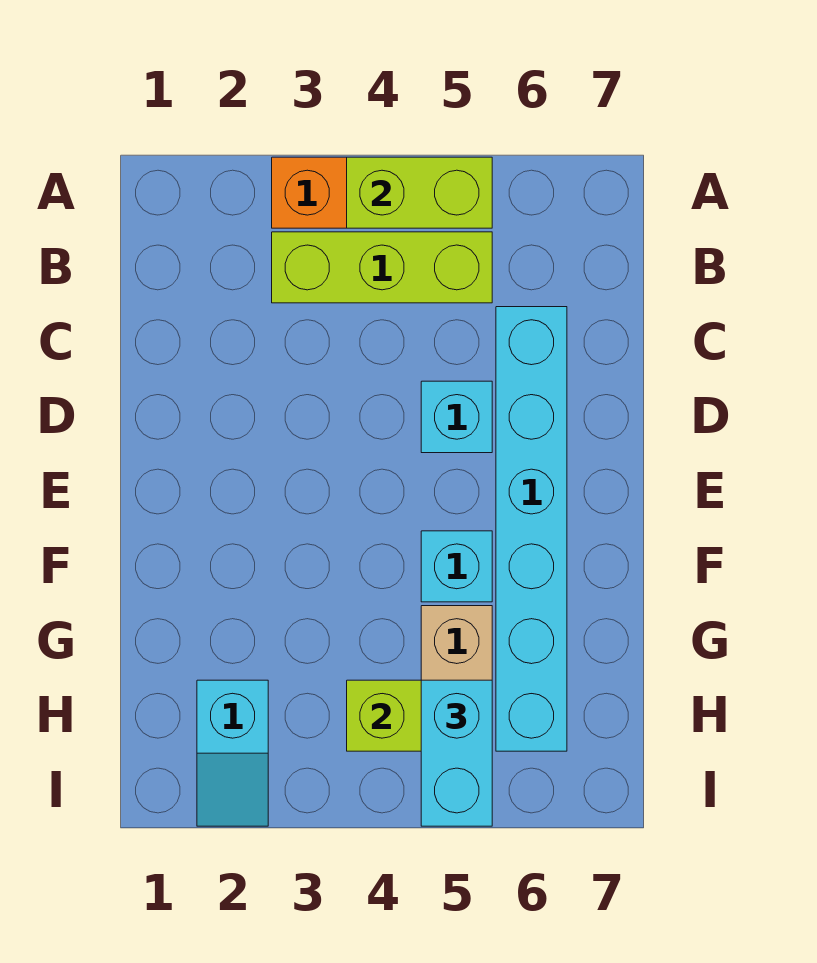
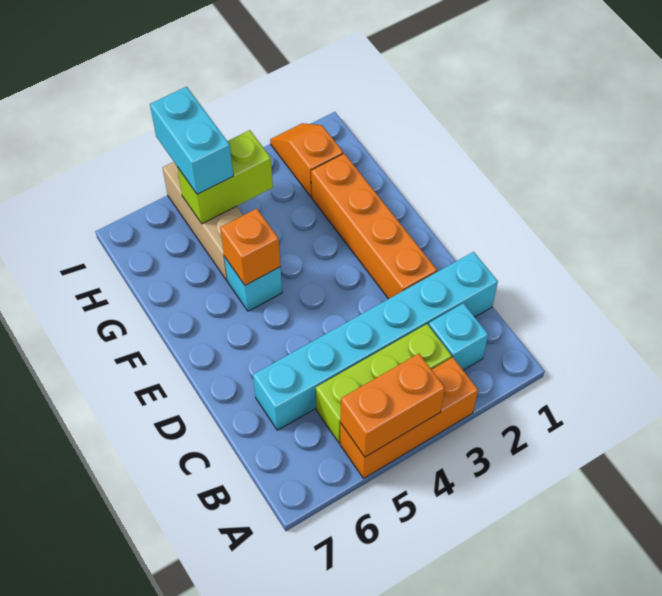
lime 1x2 brick [347,157,492,228] -> orange 1x2 brick [341,354,445,457]
cyan 1x6 brick [496,307,567,751] -> cyan 1x6 brick turned to [253,252,498,430]
none -> orange 1x4 brick [311,154,437,299]
cyan 1x1 brick [421,381,492,453] -> cyan 1x1 brick moved to [429,303,488,370]
none -> orange 1x1 brick [220,209,281,285]
cyan 1x2 slope [197,680,268,826] -> orange 1x2 slope [270,123,343,197]

